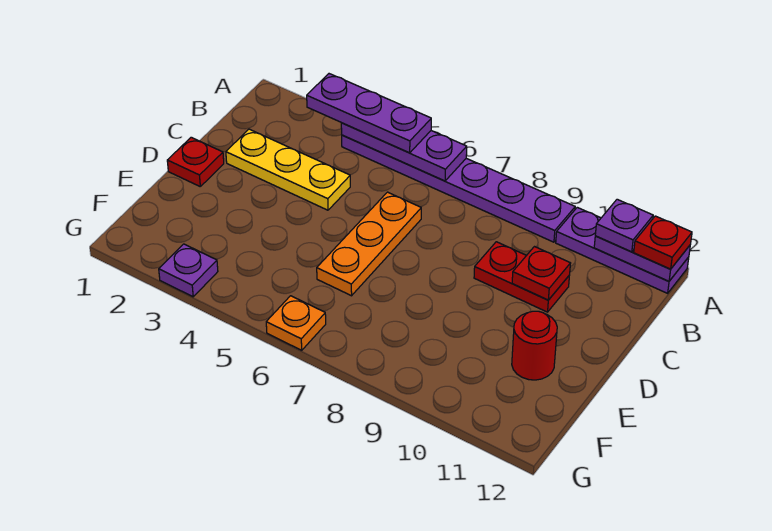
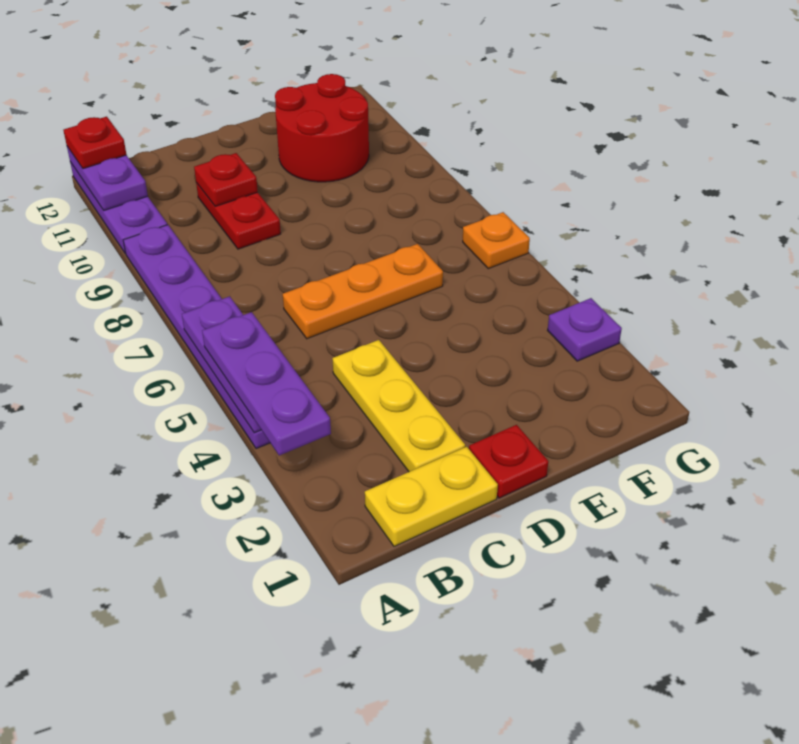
purple 1x1 plate [595,199,653,252] -> none
none -> yellow 1x2 plate [365,447,498,546]
red 1x1 round brick [512,311,557,380] -> red 2x2 round brick [275,74,369,182]

